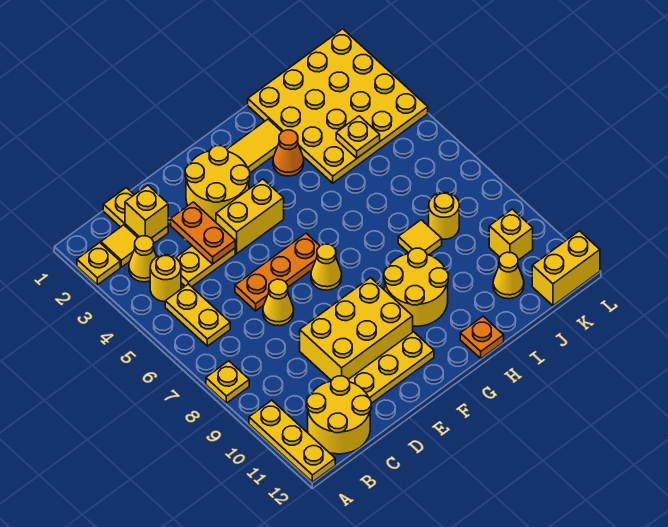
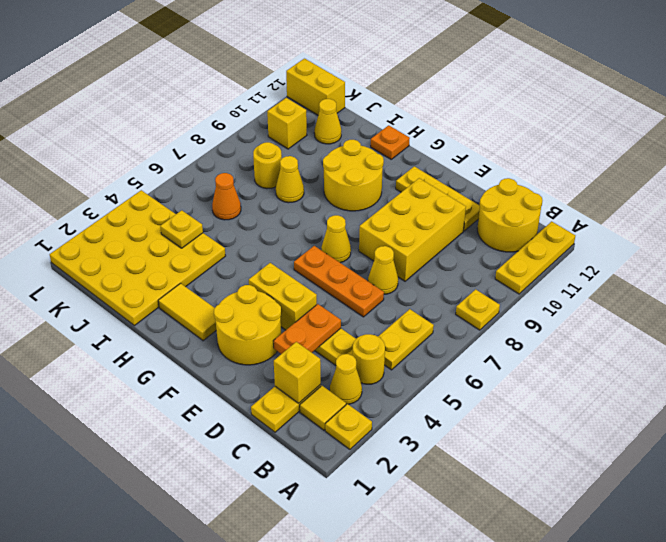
yellow 2x3 brick [300,278,413,381] -> yellow 2x3 brick turned to [359,178,466,281]
orange 1x1 cone [273,130,304,176] -> orange 1x1 cone moved to [212,173,241,220]
yellow 1x1 tile [398,220,442,255] -> yellow 1x1 cone [276,156,304,203]

